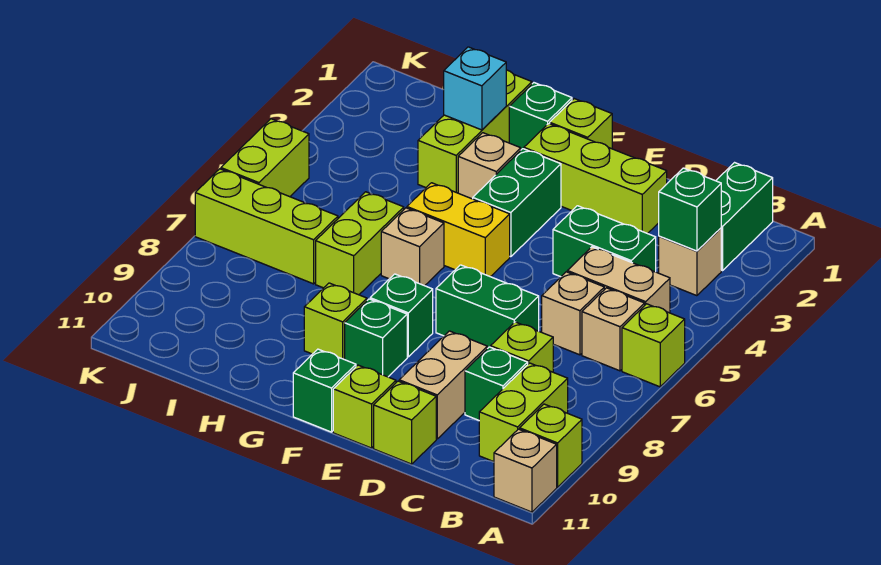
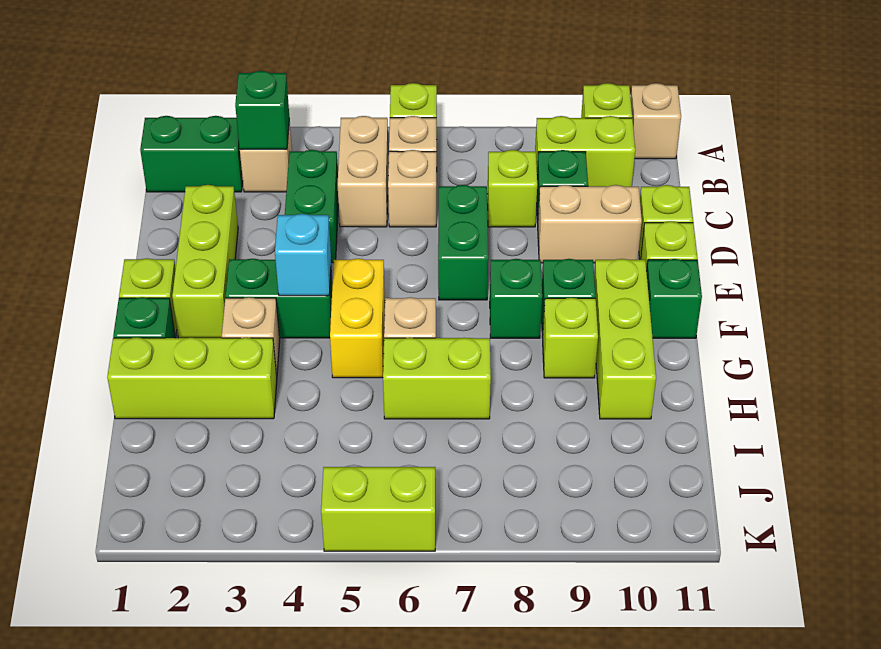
cyan 1x1 brick [444,47,506,130] -> cyan 1x1 brick moved to [275,214,331,296]
lime 1x3 brick [195,169,338,284] -> lime 1x3 brick moved to [594,259,656,419]

